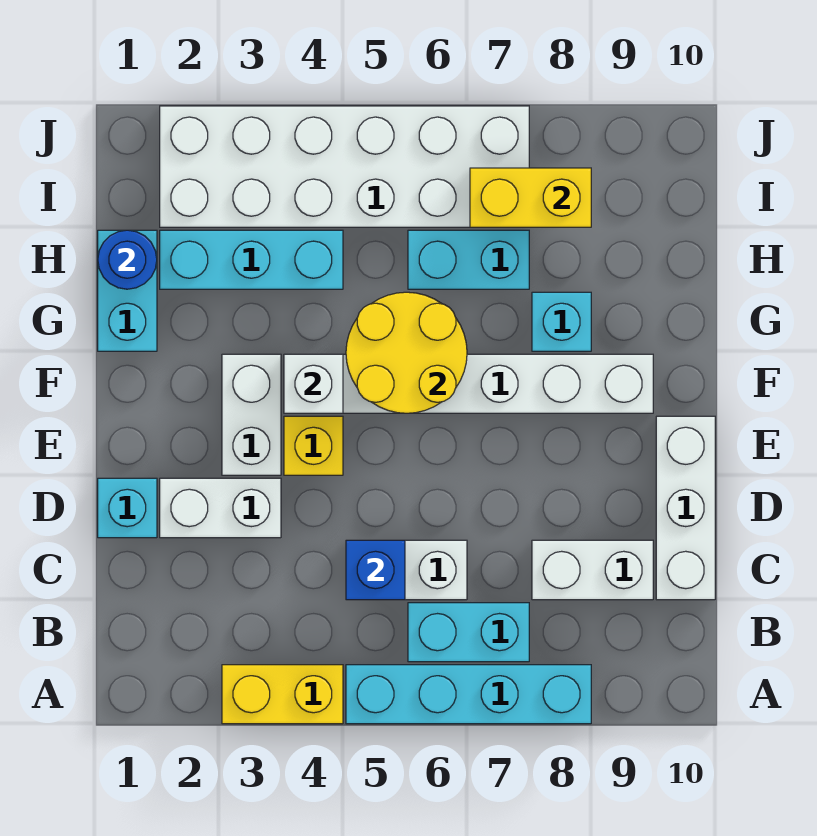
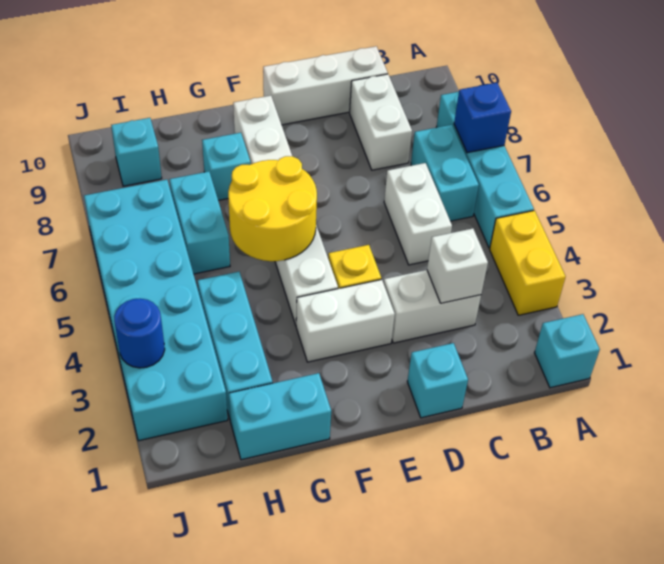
none -> cyan 1x1 brick [535,314,600,388]
blue 1x1 brick [346,540,405,600] -> blue 1x1 brick moved to [454,83,511,153]
white 1x2 brick [160,478,281,538] -> white 1x2 brick turned to [384,270,481,343]
white 1x1 brick [284,354,343,413] -> white 1x1 brick moved to [427,229,488,303]
blue 1x1 round brick [98,230,157,289] -> blue 1x1 round brick moved to [114,298,165,368]
white 2x6 brick [160,106,529,227] -> cyan 2x6 brick [84,180,228,441]
yellow 1x2 brick [470,168,591,227] -> none
none -> cyan 1x1 brick [111,118,162,186]

